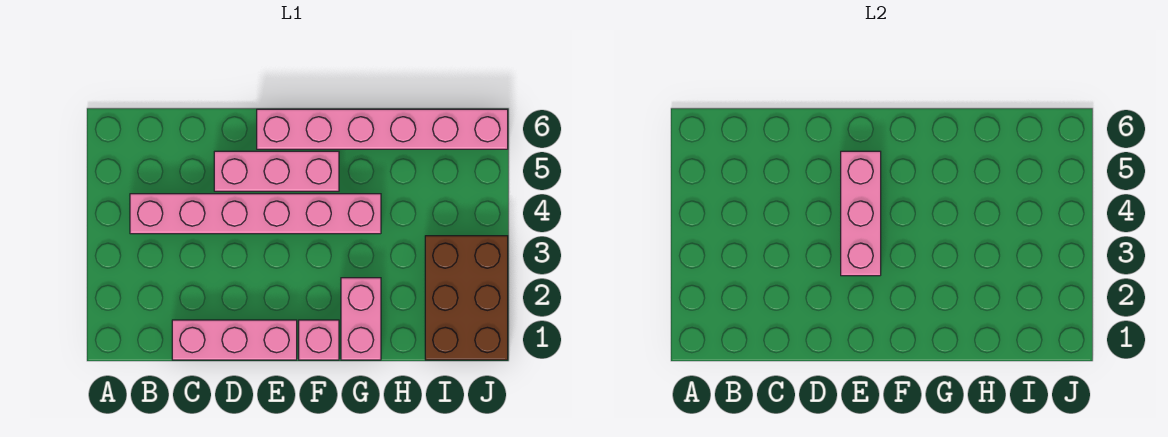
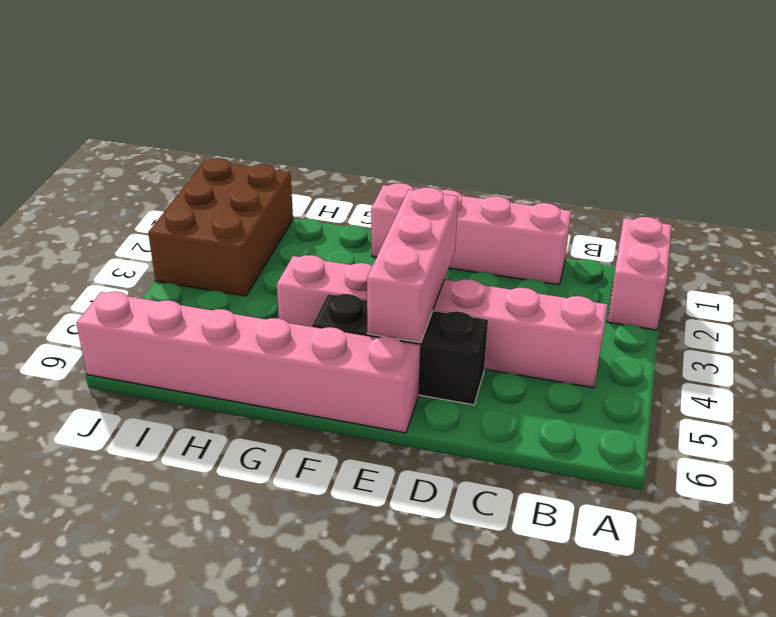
pink 1x3 brick [214,151,339,191] -> black 1x3 brick [312,294,488,405]
pink 1x2 brick [341,278,381,360] -> pink 1x2 brick moved to [607,217,672,330]

